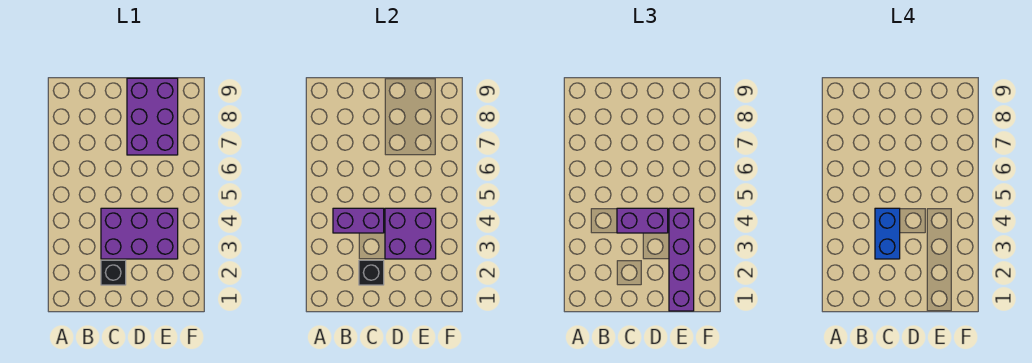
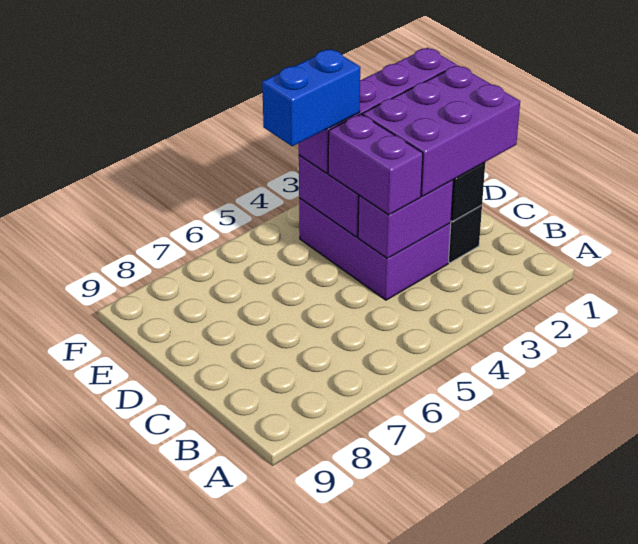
purple 1x2 brick [333,208,384,233] -> purple 1x2 brick turned to [358,180,453,258]
blue 1x2 brick [875,208,900,259] -> blue 1x2 brick moved to [262,49,360,146]
purple 2x3 brick [127,78,178,155] -> purple 2x3 brick moved to [363,65,520,196]

